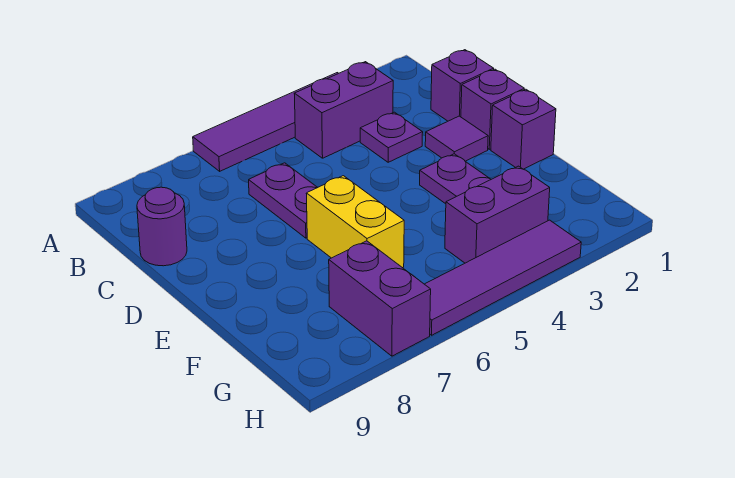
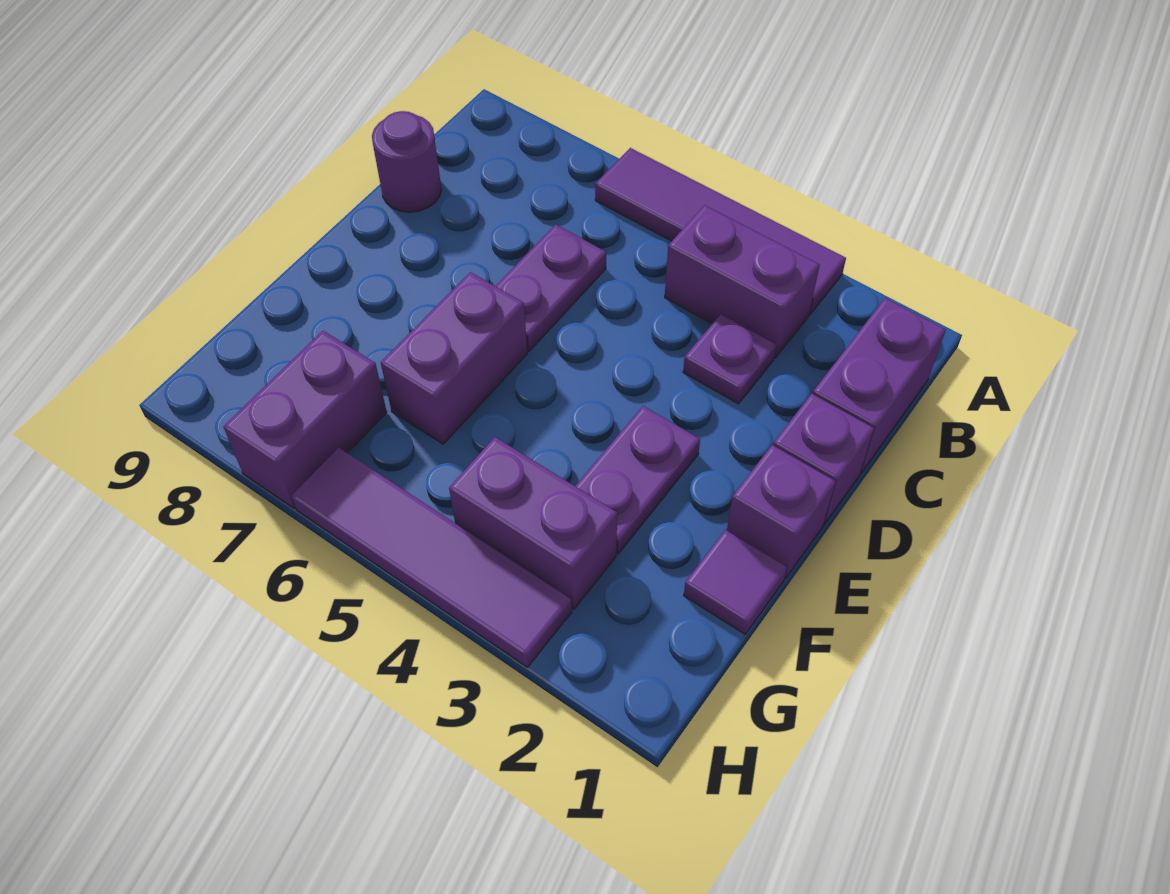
purple 1x1 brick [431,50,494,121] -> purple 1x2 brick [813,298,946,473]
purple 1x1 tile [425,116,488,161] -> purple 1x1 tile moved to [684,530,787,634]
yellow 1x2 brick [306,176,404,268] -> purple 1x2 brick [381,272,527,444]

